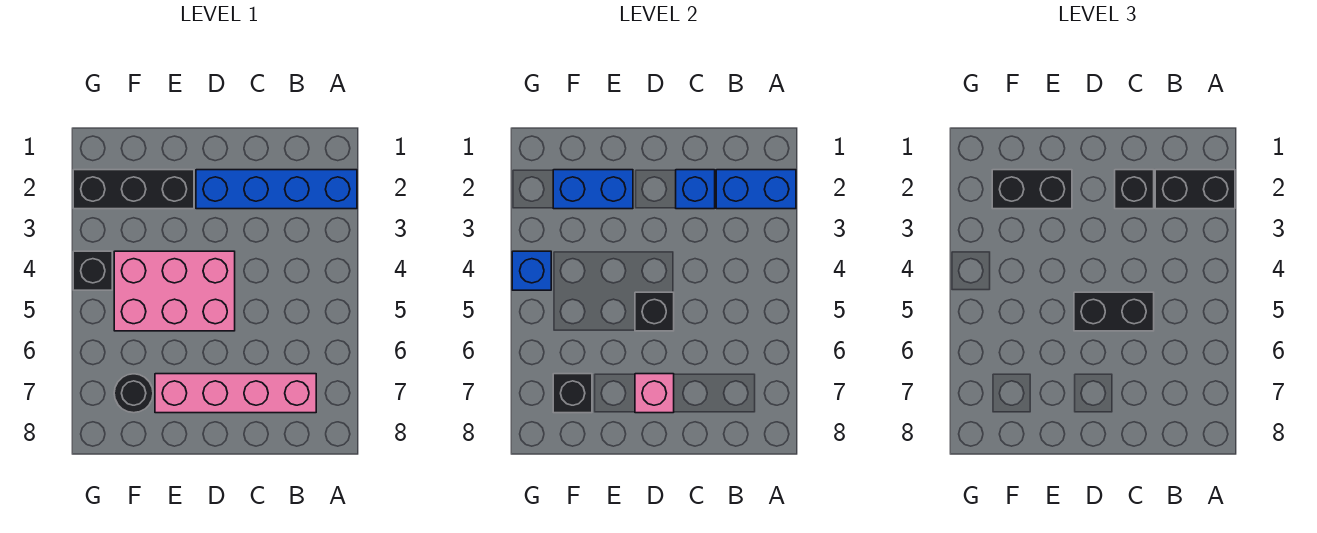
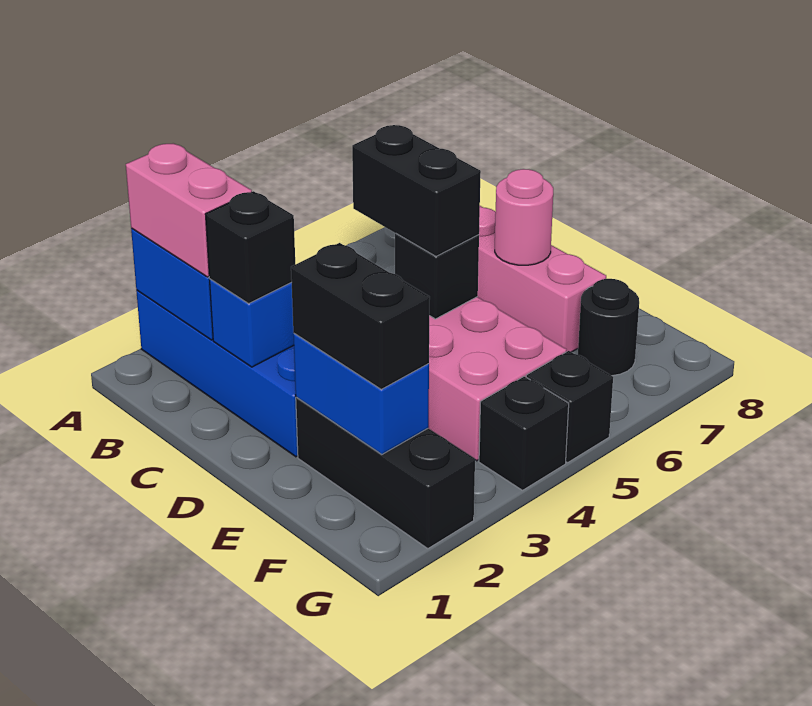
black 1x2 brick [1155,170,1235,209] -> pink 1x2 brick [126,143,252,277]
pink 1x1 brick [635,374,674,413] -> pink 1x1 round brick [495,169,553,265]
black 1x1 brick [553,374,592,413] -> black 1x1 brick moved to [526,351,613,463]
blue 1x1 brick [512,251,551,290] -> none

